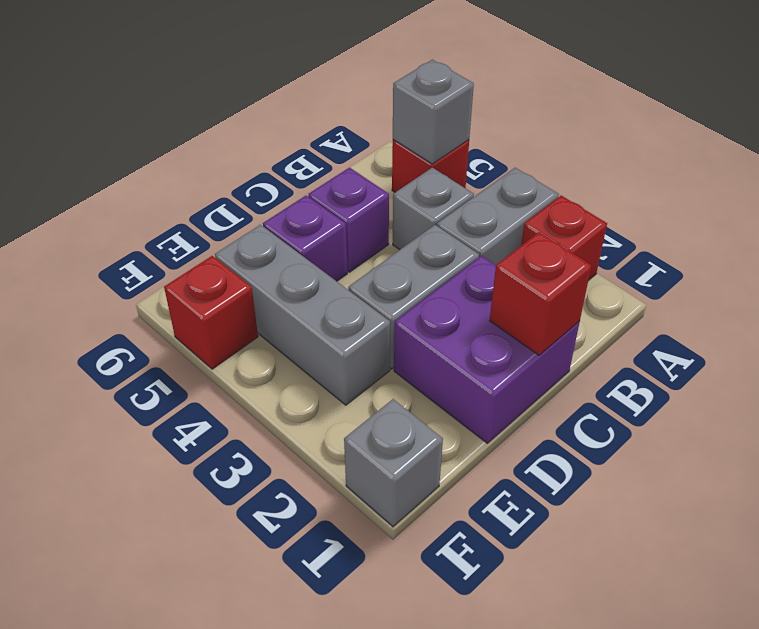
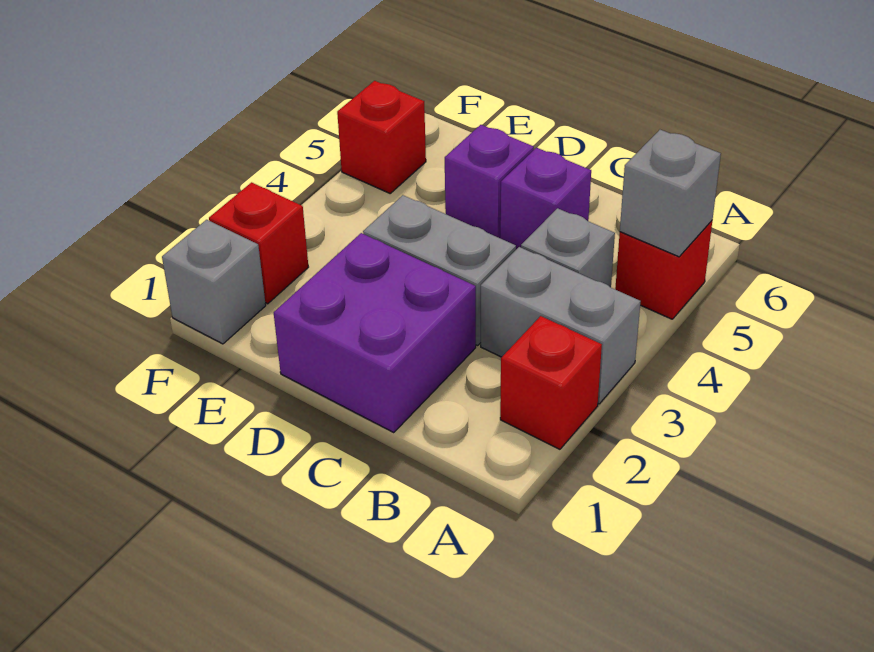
red 1x1 brick [490,232,592,355] -> red 1x1 brick moved to [209,182,308,304]
grey 1x3 brick [215,225,390,405] -> none

